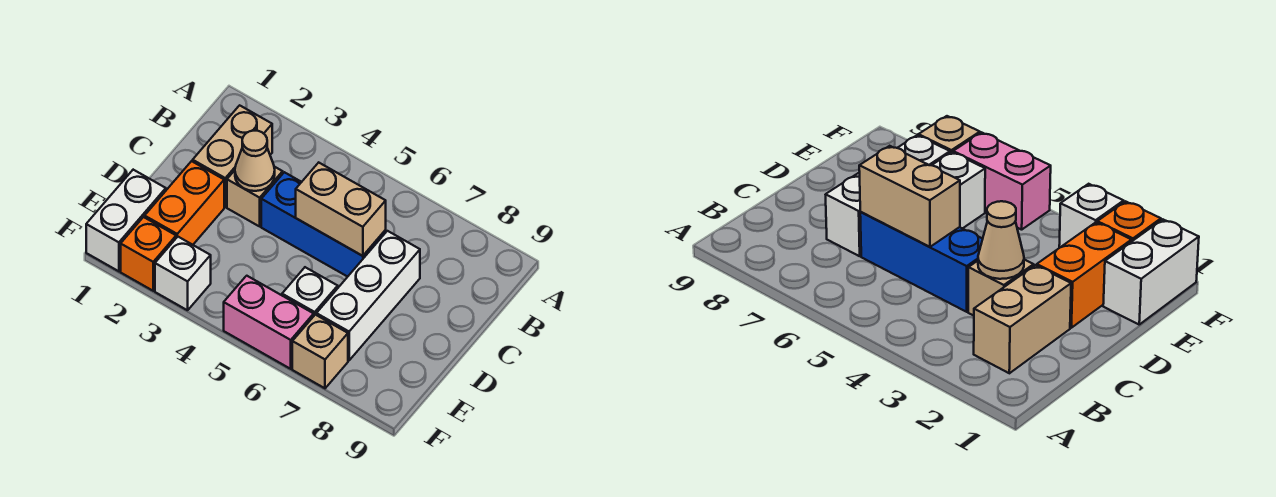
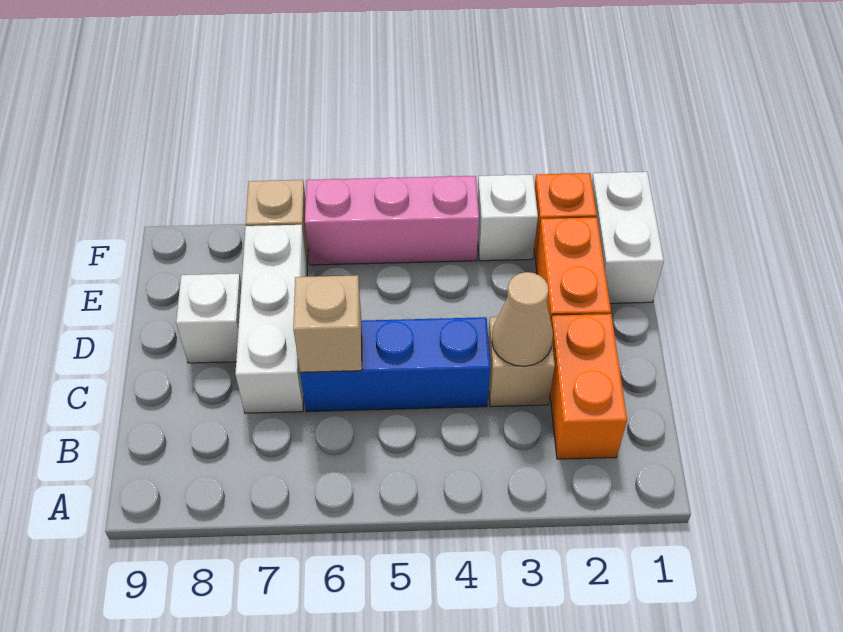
tan 1x2 brick [193,105,272,207] -> orange 1x2 brick [550,314,627,459]
tan 1x2 brick [296,163,386,256] -> tan 1x1 brick [293,275,362,372]
white 1x1 brick [282,267,338,315] -> white 1x1 brick moved to [176,274,241,363]
pink 1x2 brick [224,276,314,369] -> pink 1x3 brick [305,176,479,265]

